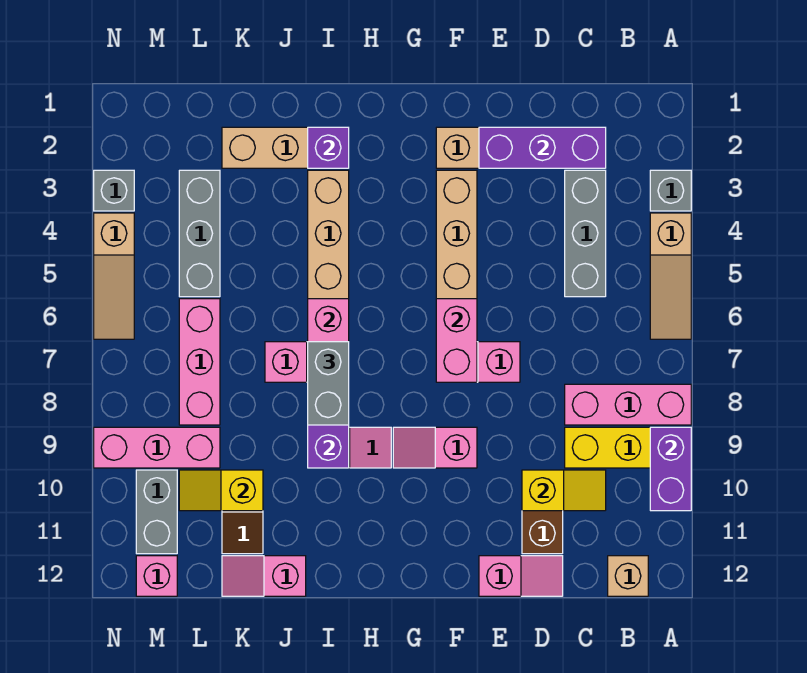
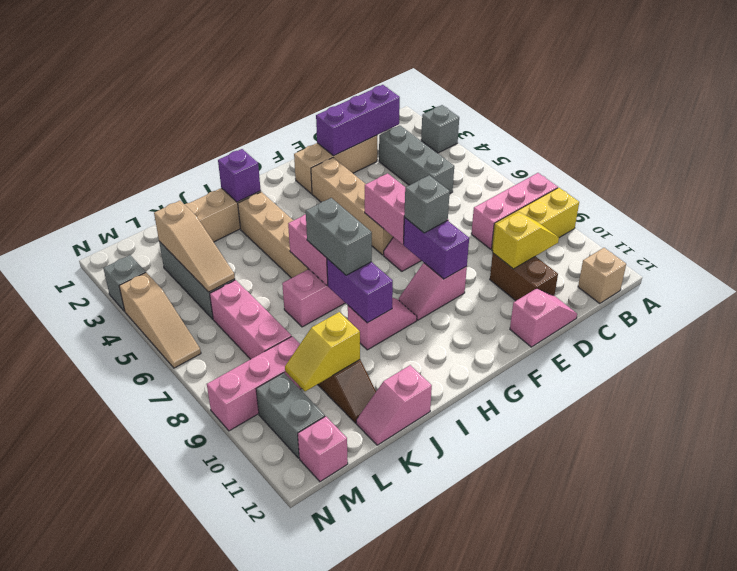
tan 1x3 slope [650,213,691,339] -> tan 1x3 slope moved to [154,201,235,292]
purple 1x2 brick [650,427,691,511] -> purple 1x2 brick moved to [404,218,469,279]
none -> grey 1x1 brick [404,175,450,233]

